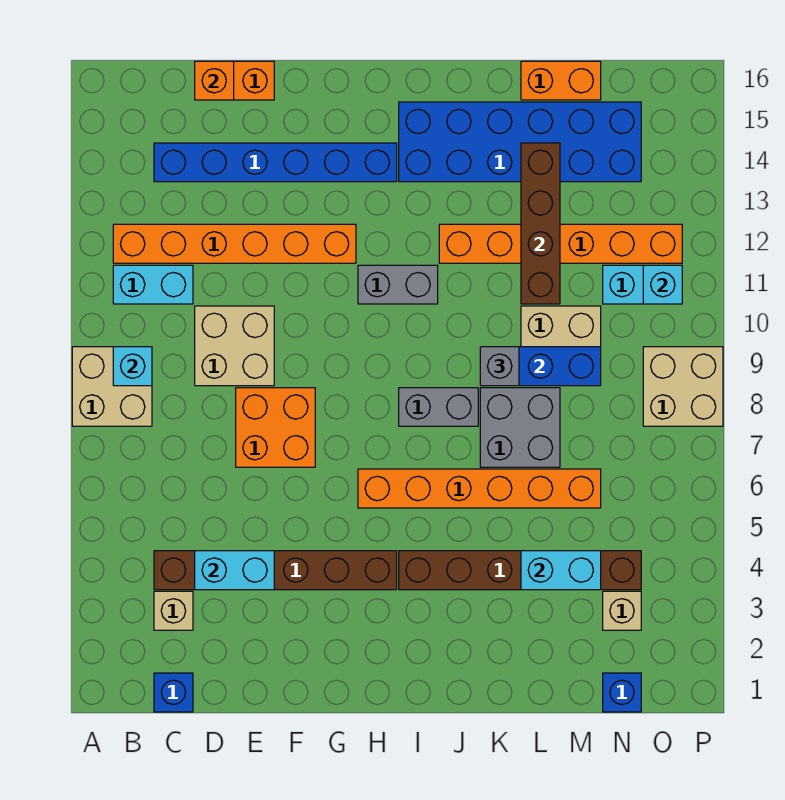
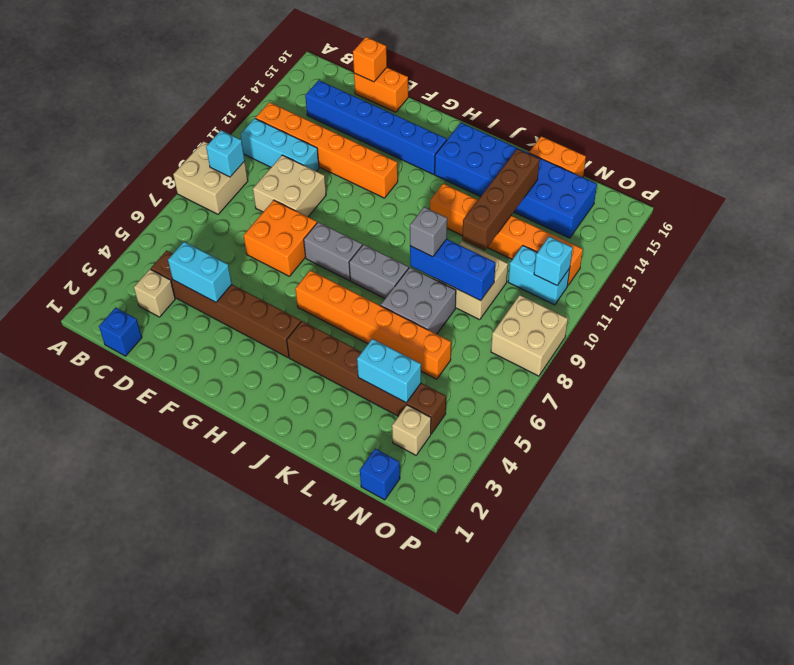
cyan 1x2 brick [113,265,193,304] -> cyan 1x3 brick [241,118,319,171]
grey 1x2 brick [358,265,438,304] -> grey 1x2 brick moved to [304,222,362,280]

